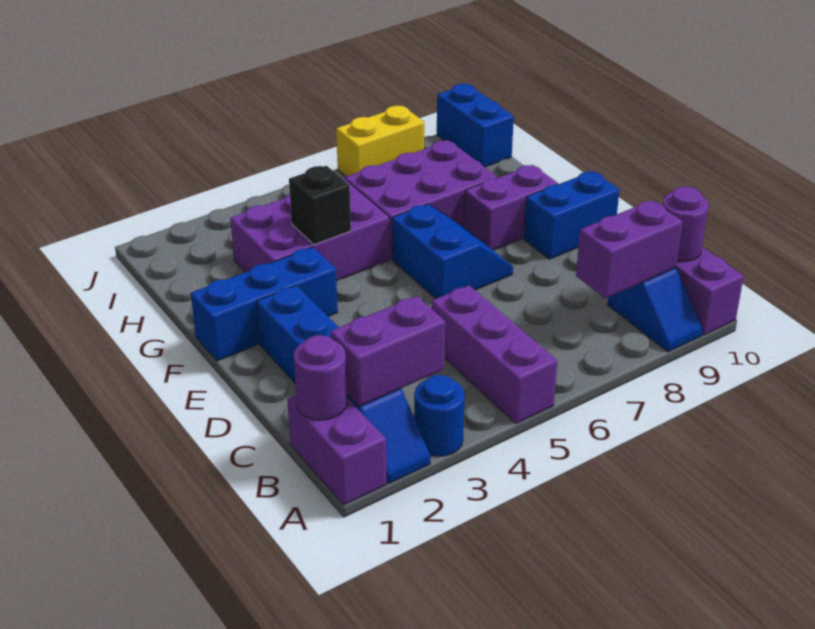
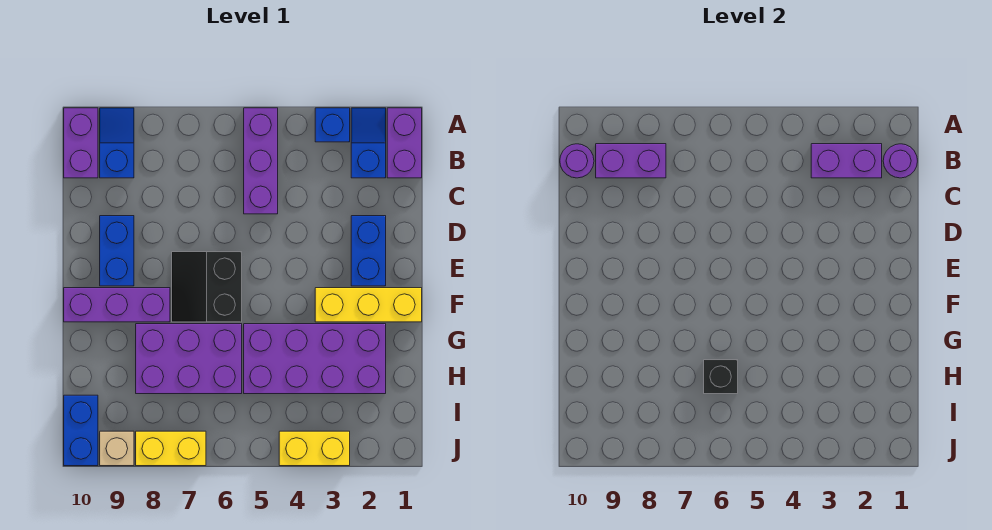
blue 1x1 round brick [414,375,465,457] -> blue 1x1 brick [315,108,350,142]
blue 2x2 slope [392,204,513,299] -> black 2x2 slope [172,252,242,322]
blue 1x2 brick [524,171,620,259] -> blue 1x2 brick turned to [100,216,134,286]
blue 1x3 brick [191,247,338,361] -> yellow 1x3 brick [315,288,422,322]
purple 1x2 brick [464,165,558,250] -> purple 1x3 brick [64,288,170,322]
purple 2x3 brick [230,178,390,281] -> purple 2x4 brick [244,324,386,394]
black 1x1 brick [289,166,351,244] -> black 1x1 brick moved to [704,360,738,394]
none -> yellow 1x2 brick [279,431,350,466]
none -> tan 1x1 brick [100,431,134,466]

